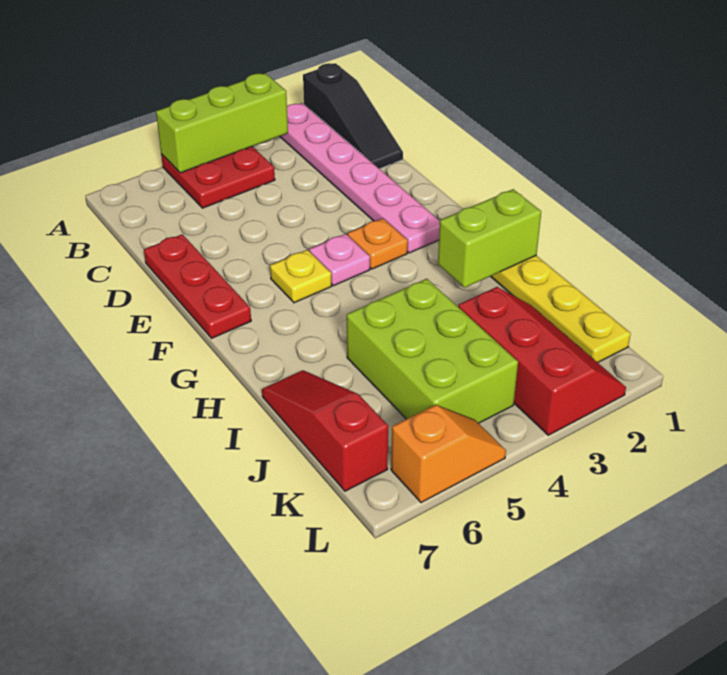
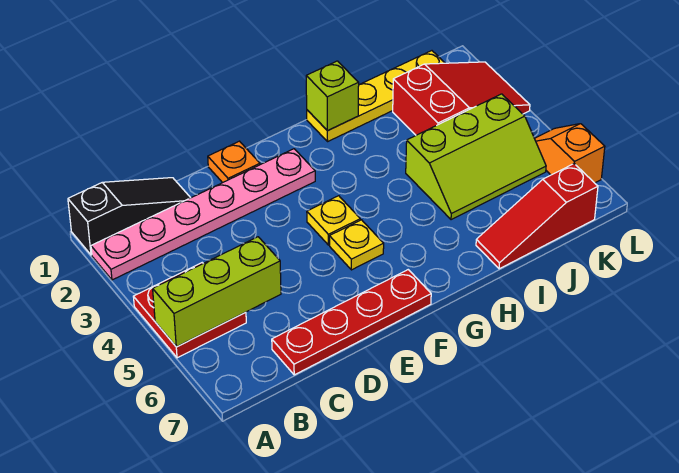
lime 1x3 brick [156,73,288,173] -> lime 1x3 brick turned to [153,237,281,347]
red 1x3 plate [144,234,251,338] -> red 1x4 plate [272,270,431,375]
orange 1x1 plate [348,218,408,269] -> orange 1x1 plate moved to [208,141,260,183]
pink 1x1 plate [309,234,370,286] -> yellow 1x1 plate [307,196,360,245]
lime 1x2 brick [438,189,541,288] -> lime 1x1 brick [306,61,359,131]
lime 2x3 brick [347,279,518,423] -> lime 2x3 slope [406,94,546,220]
red 2x3 slope [458,287,626,435] -> red 2x3 slope turned to [393,62,530,135]

